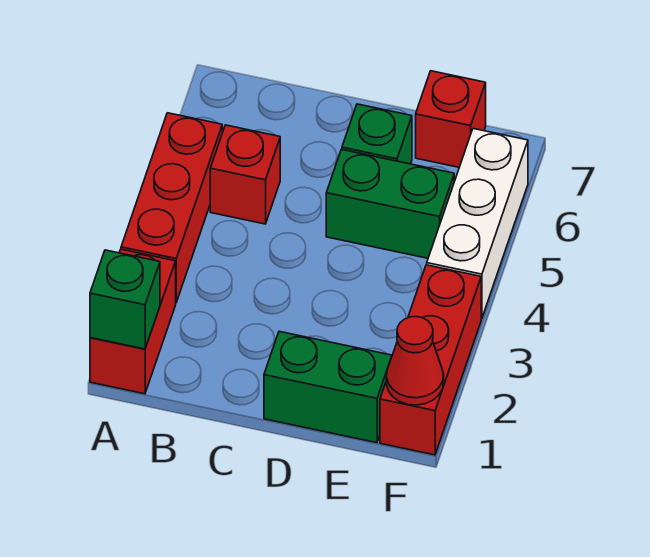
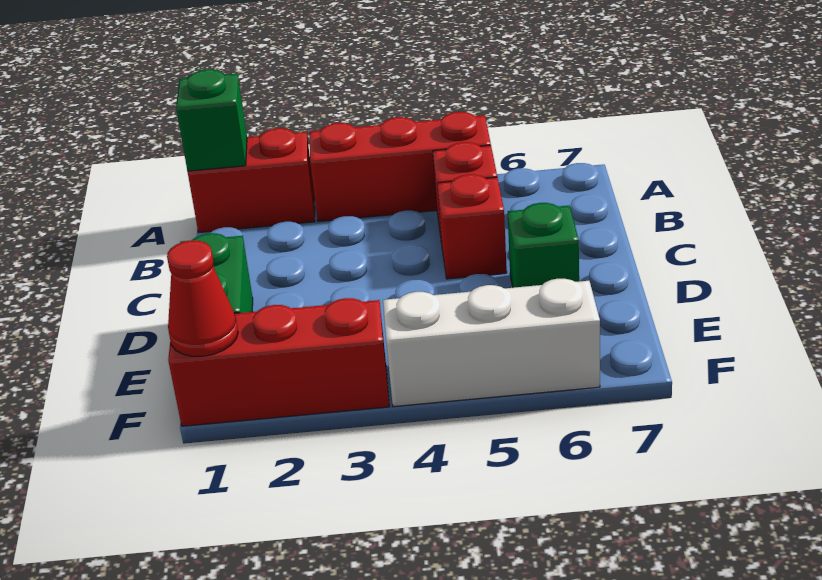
green 1x2 brick [326,150,454,258] -> none
red 1x1 brick [416,71,486,167] -> red 1x1 brick moved to [437,174,507,279]

